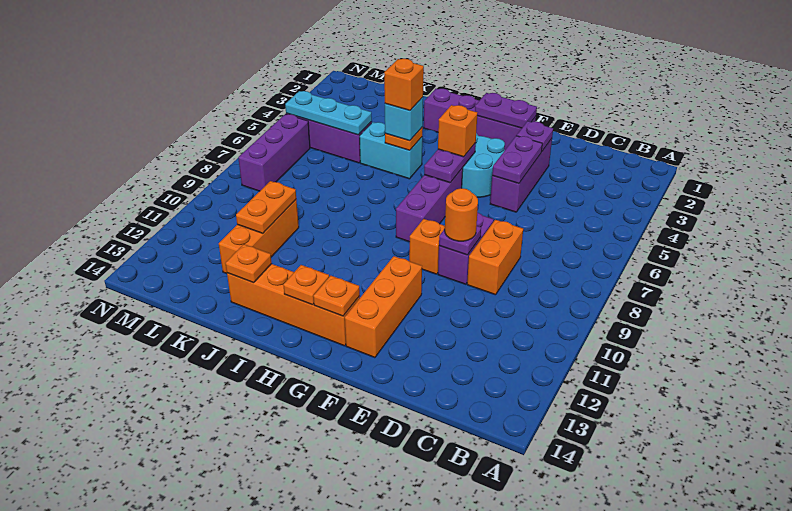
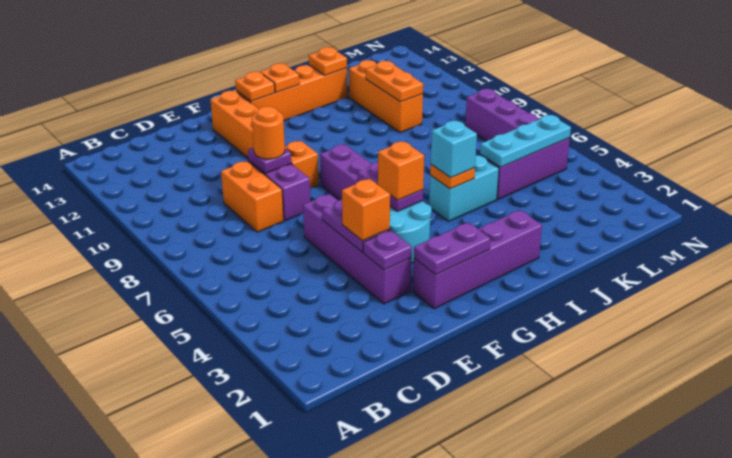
purple 1x3 brick [490,139,552,212] -> purple 1x4 brick [303,194,411,304]
orange 1x1 brick [384,59,424,111] -> orange 1x1 brick moved to [342,179,390,241]

